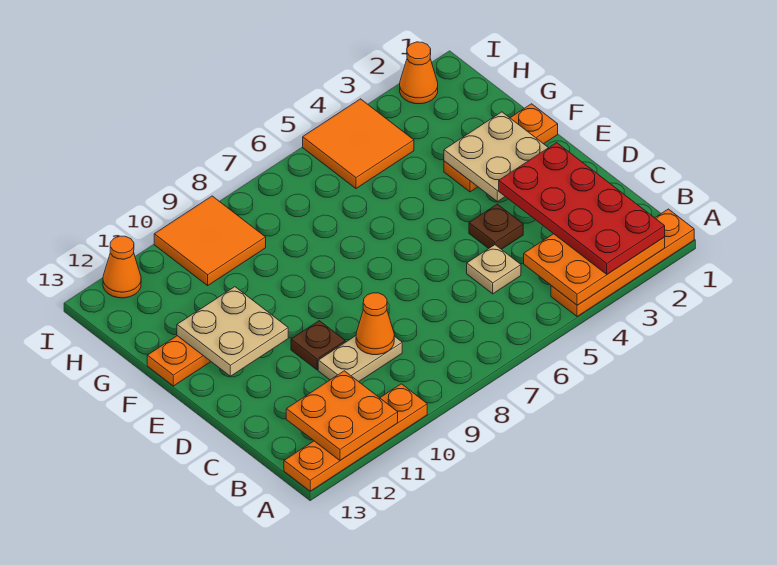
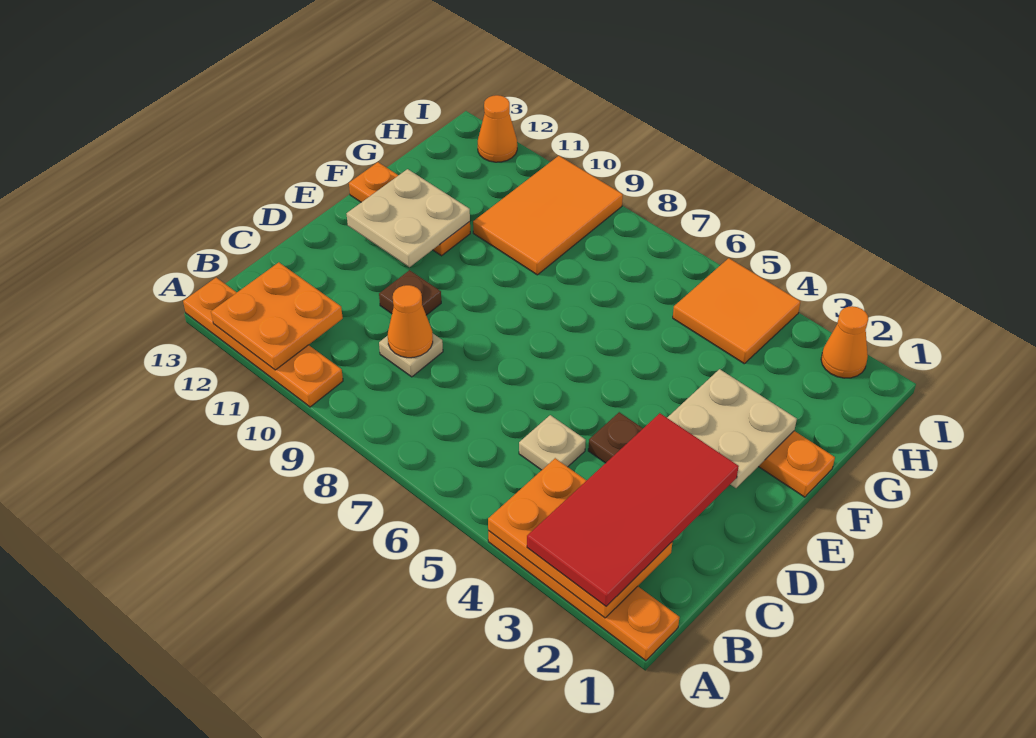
red 2x4 plate [499,143,665,274] -> red 2x4 tile [527,413,739,606]
tan 1x2 plate [318,336,402,382] -> tan 1x1 plate [379,333,443,377]
orange 2x2 tile [154,196,266,286] -> orange 2x3 tile [473,156,623,275]

